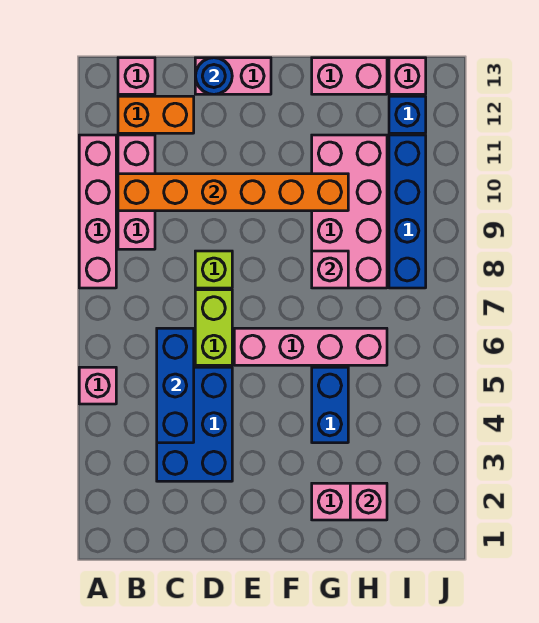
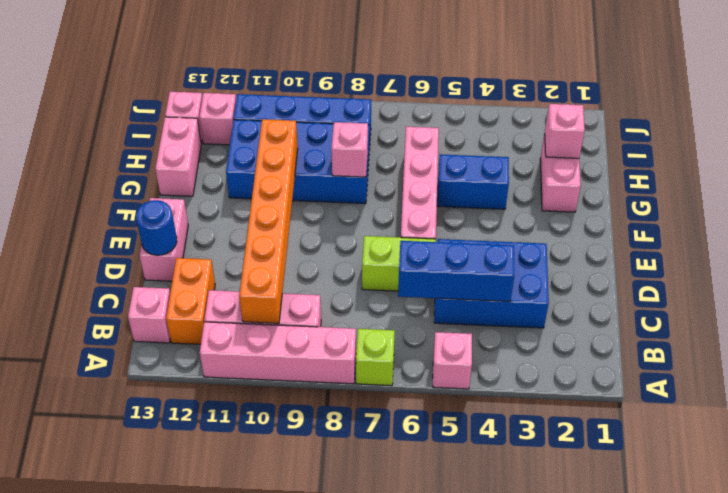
lime 1x1 brick [195,251,232,288] -> lime 1x1 brick moved to [356,329,395,386]
pink 2x4 brick [312,135,387,288] -> blue 2x4 brick [226,120,370,204]
blue 1x1 brick [389,96,426,133] -> pink 1x1 brick [199,93,236,145]

